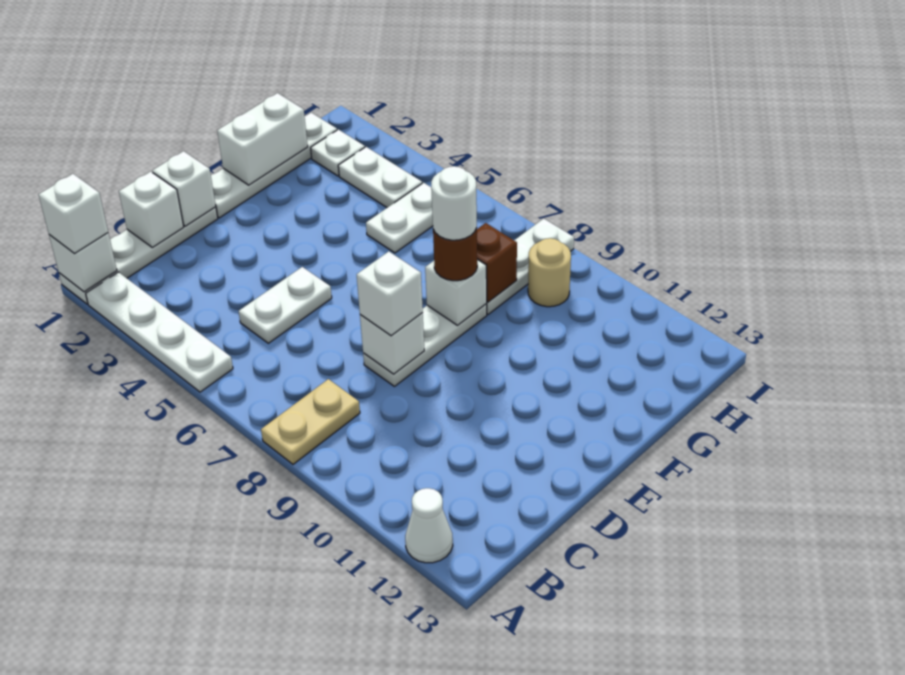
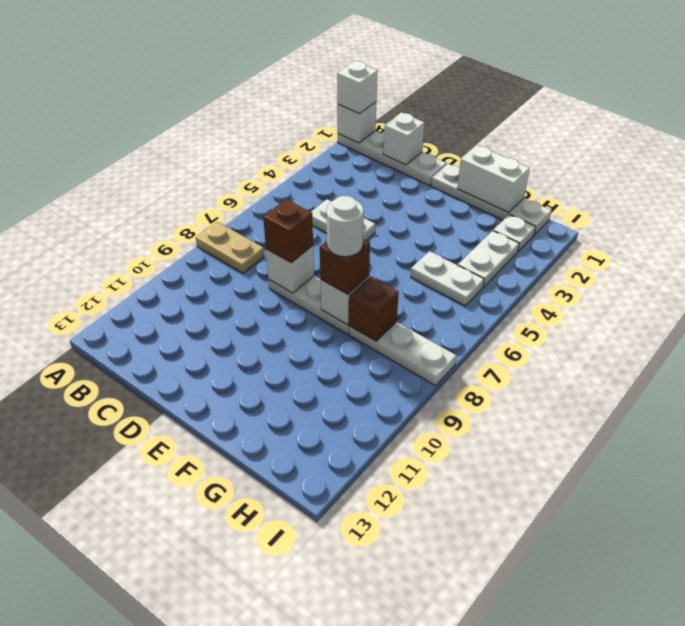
white 1x4 plate [86,272,233,392] -> none
white 1x1 cone [405,488,453,563] -> none
white 1x1 brick [153,151,216,226] -> none
white 1x1 brick [357,251,423,336] -> brown 1x1 brick [263,199,313,263]
brown 1x1 round brick [433,228,477,281] -> brown 1x1 brick [320,239,370,294]
tan 1x1 round brick [528,238,571,307] -> none

